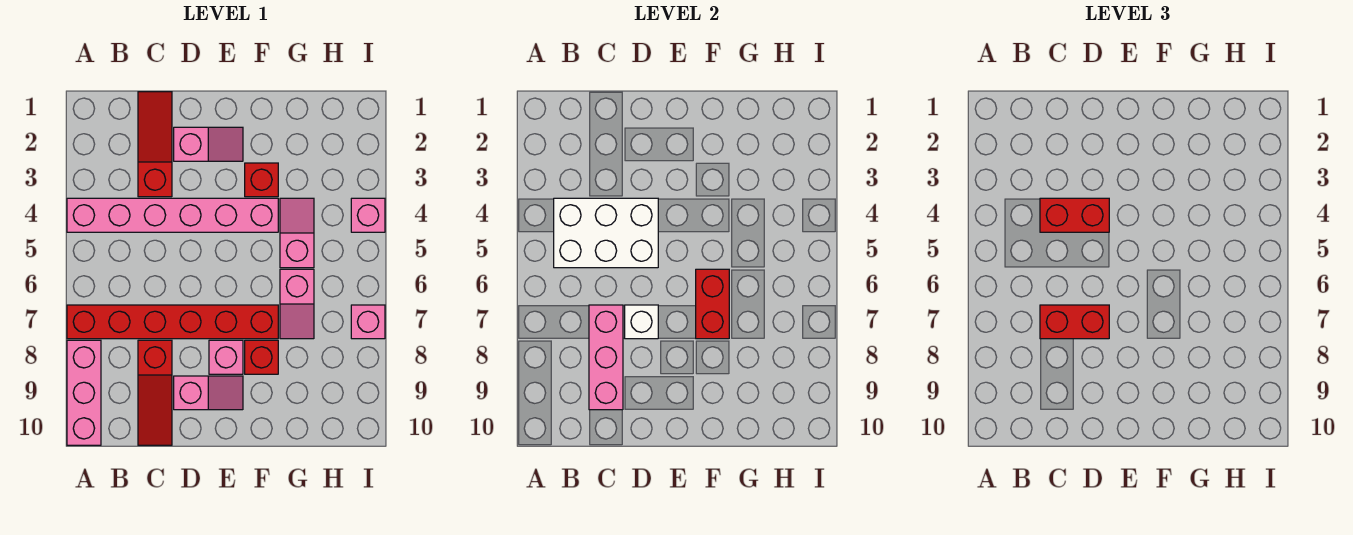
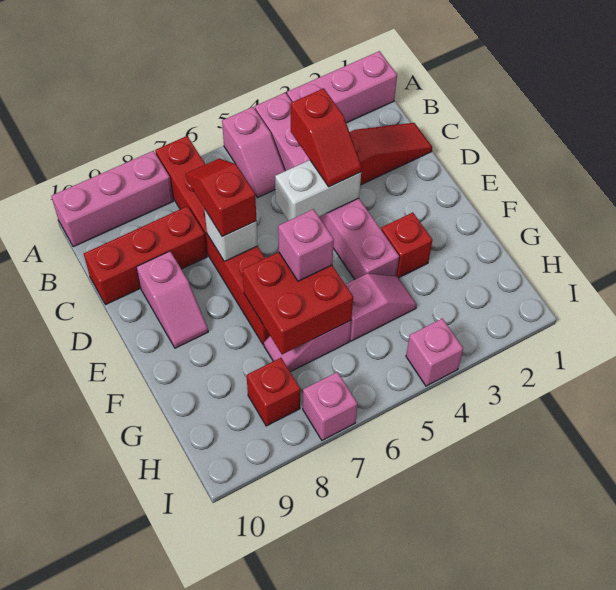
white 2x3 brick [554,198,658,268] -> white 1x2 brick [275,160,361,221]
red 1x2 brick [1040,198,1109,232] -> red 1x2 slope [291,88,362,187]
pink 1x3 brick [589,305,623,410] -> pink 1x3 brick moved to [287,51,397,123]
red 1x2 brick [1040,305,1109,339] -> red 1x2 slope [185,158,256,237]
red 1x3 slope [138,340,172,445] -> red 1x3 brick [84,206,207,305]
pink 1x2 slope [174,127,243,161] -> pink 1x2 slope moved to [222,107,285,197]
pink 1x1 brick [209,340,243,374] -> pink 1x1 brick moved to [278,209,334,281]
red 1x2 brick [696,269,729,339] -> red 2x2 brick [242,252,353,354]
red 1x1 brick [245,340,278,374] -> red 1x1 brick moved to [247,358,300,426]

